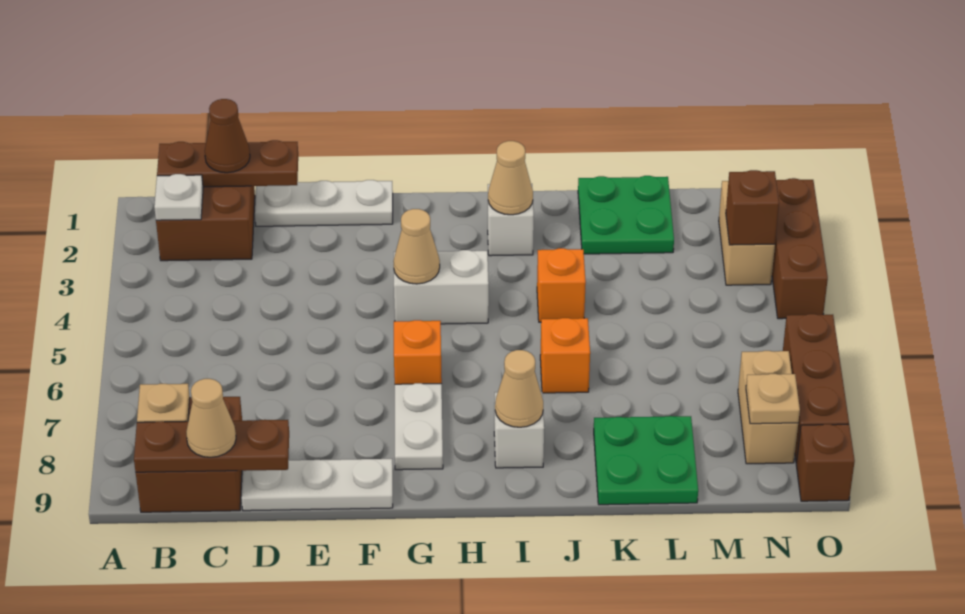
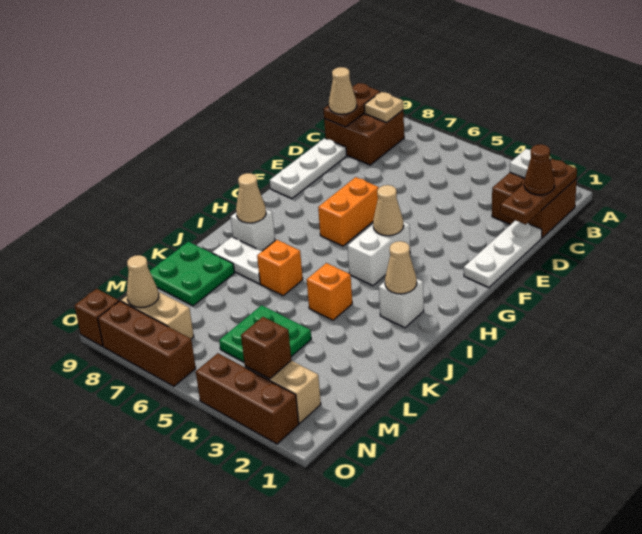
brown 1x3 plate [134,420,289,472] -> brown 1x2 plate [324,83,380,127]
orange 1x1 brick [394,320,442,384] -> orange 1x2 brick [318,177,379,246]
white 1x2 plate [395,383,443,470] -> white 1x2 plate moved to [212,237,262,284]
green 2x2 plate [578,176,674,254] -> green 2x2 plate moved to [219,305,311,362]
tan 1x1 plate [746,374,800,424] -> tan 1x1 cone [127,255,159,308]

